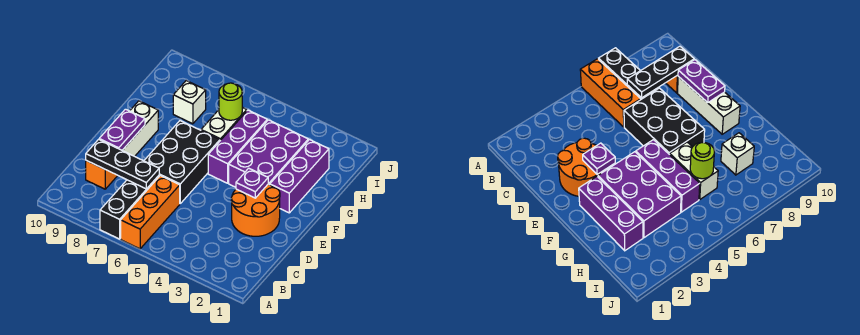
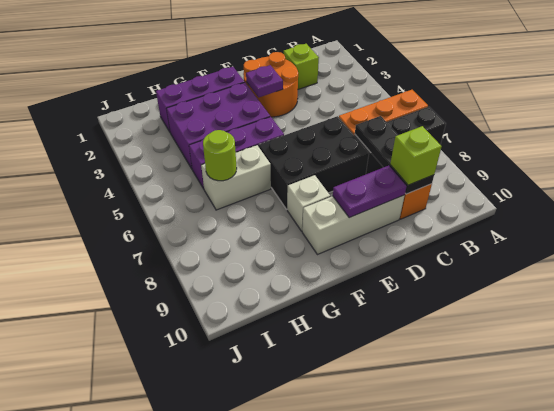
none -> lime 1x1 brick [284,44,319,89]
none -> lime 1x1 brick [390,126,442,185]
white 1x1 brick [173,81,206,124] -> white 1x1 brick moved to [287,175,330,231]

